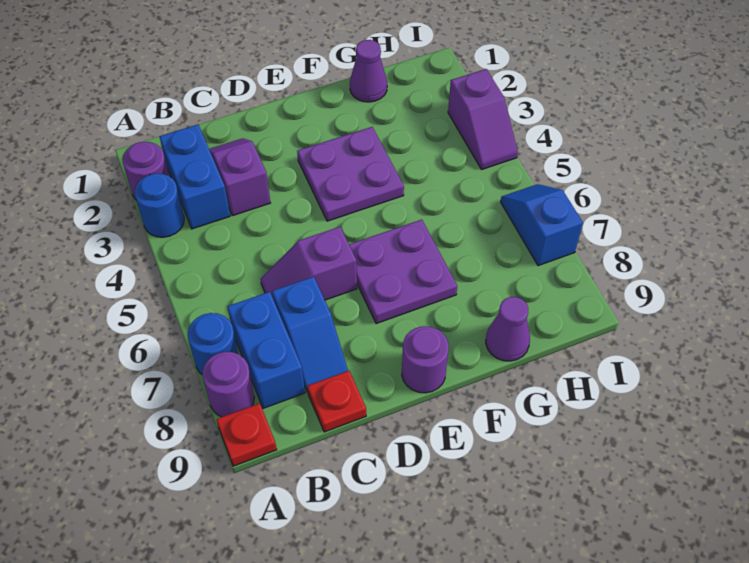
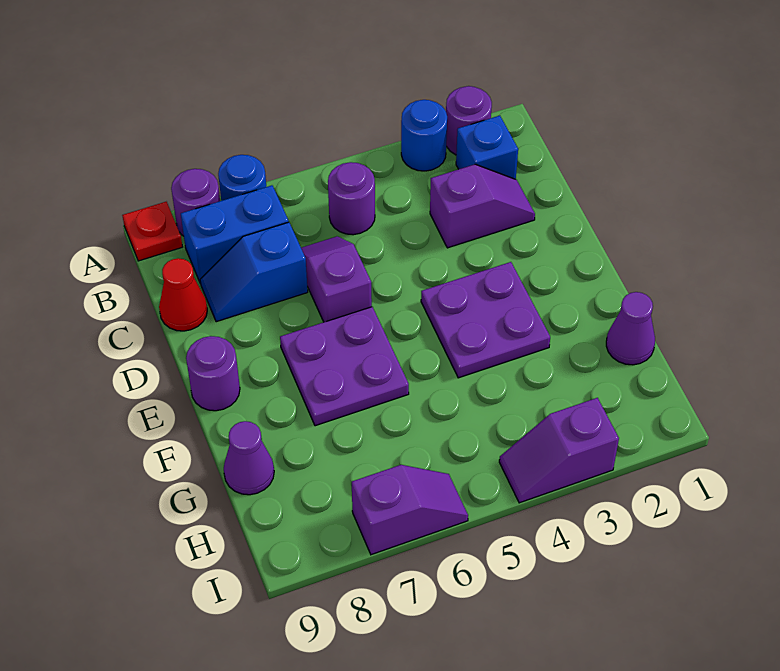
blue 1x2 brick [159,124,230,229] -> blue 1x1 brick [456,116,518,179]
none -> purple 1x1 round brick [328,162,375,235]
red 1x1 plate [307,371,366,432] -> red 1x1 cone [159,258,207,331]
blue 1x2 slope [501,184,583,266] -> purple 1x2 slope [352,465,468,555]

